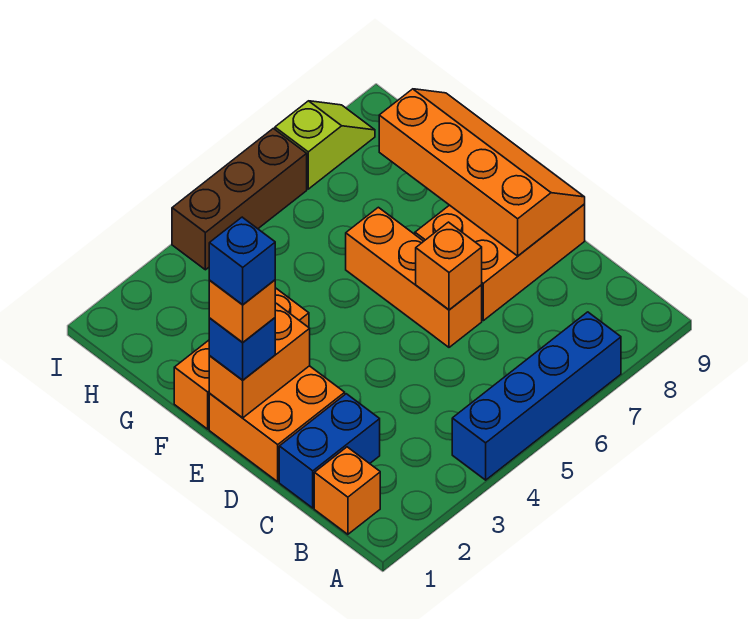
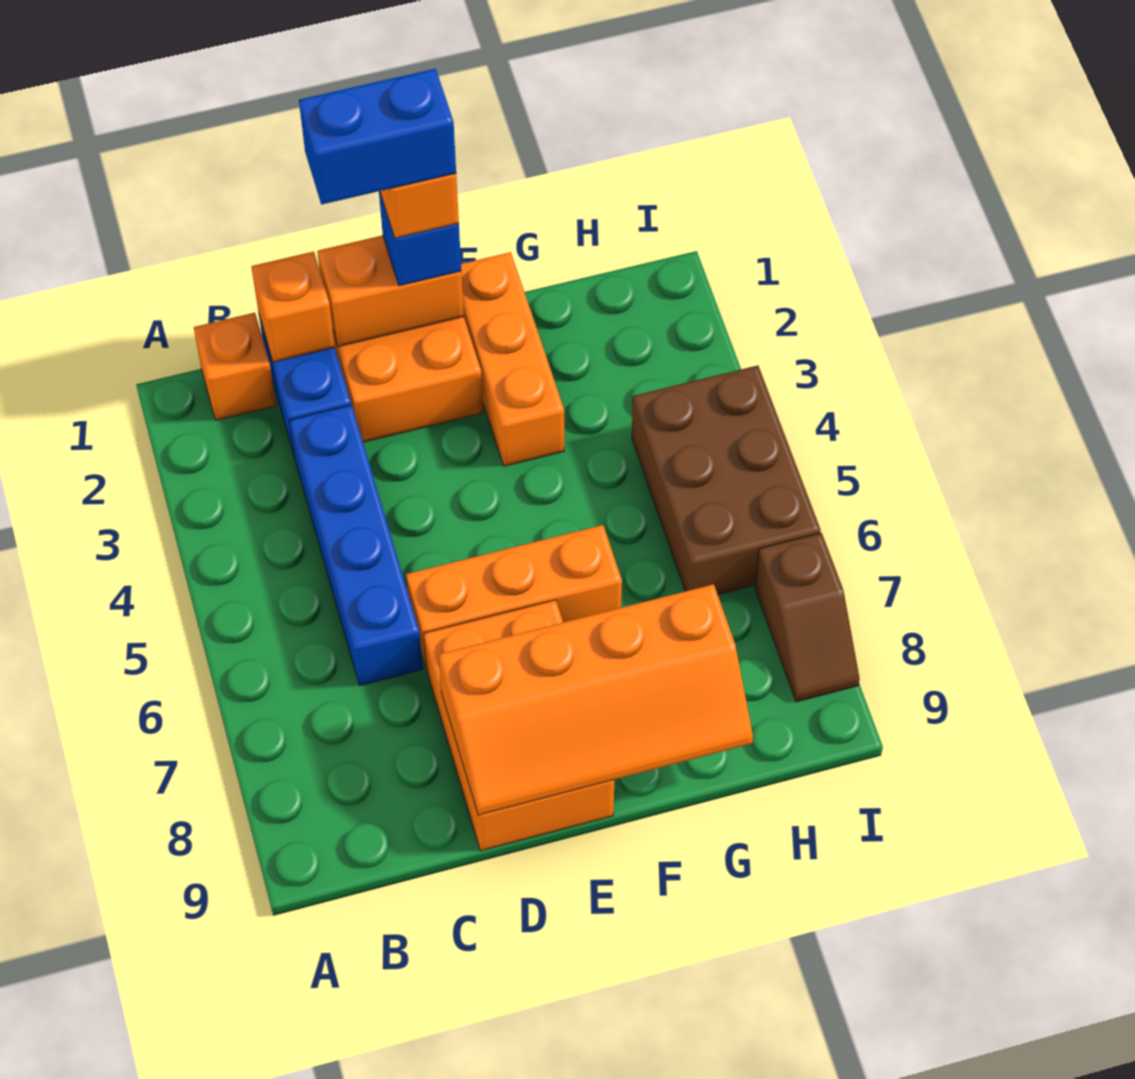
blue 1x4 brick [452,312,621,480] -> blue 1x4 brick moved to [289,405,423,686]
orange 1x1 brick [416,222,482,310] -> orange 1x1 brick moved to [251,252,335,362]
orange 1x2 brick [209,303,310,418] -> orange 1x2 brick turned to [317,235,464,347]
blue 1x1 brick [209,217,275,305] -> blue 1x2 brick [299,69,456,205]
brown 1x3 brick [172,128,307,270] -> brown 2x3 brick [632,365,821,595]
lime 1x2 slope [275,101,375,189] -> brown 1x2 slope [755,533,860,702]

